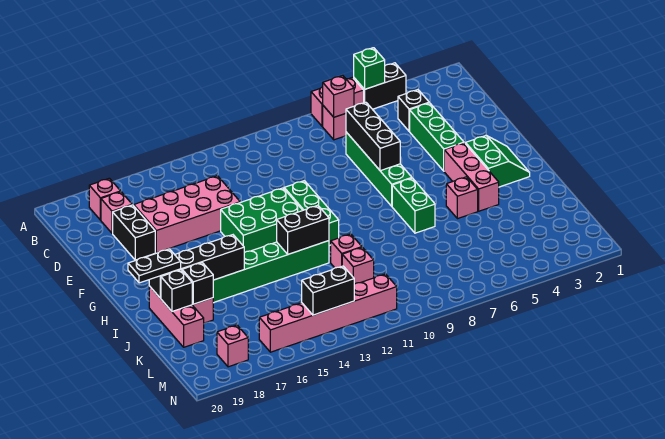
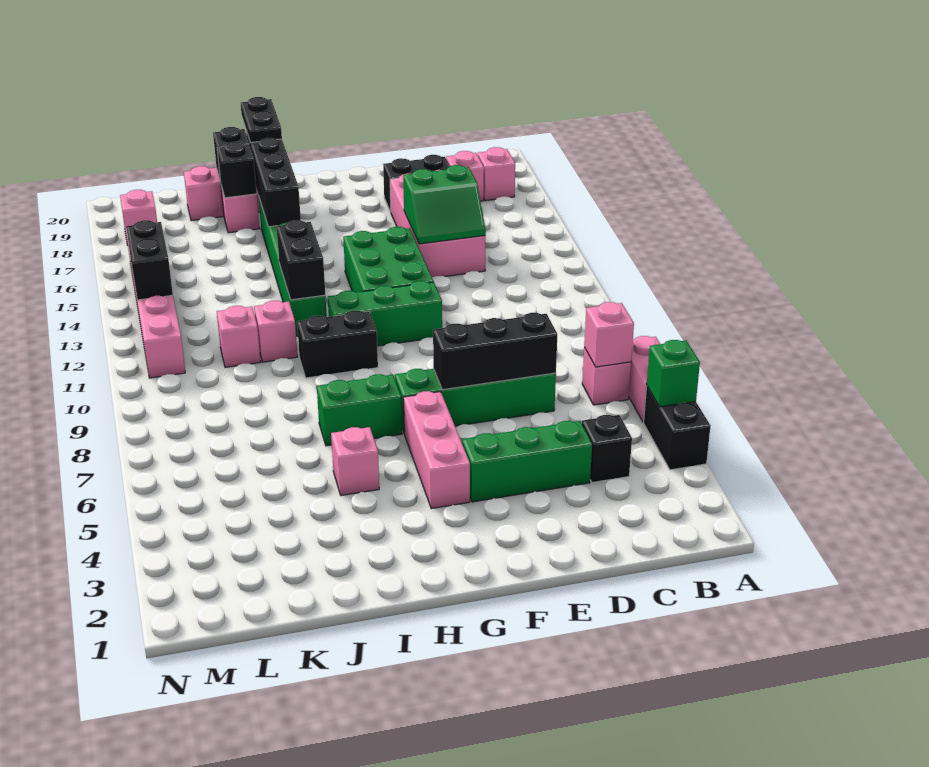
green 2x2 slope [466,136,530,187] -> green 2x2 slope moved to [403,165,486,244]
pink 1x3 brick [444,143,499,211] -> pink 1x3 brick turned to [403,391,470,509]
none -> black 1x2 brick [297,311,378,378]

